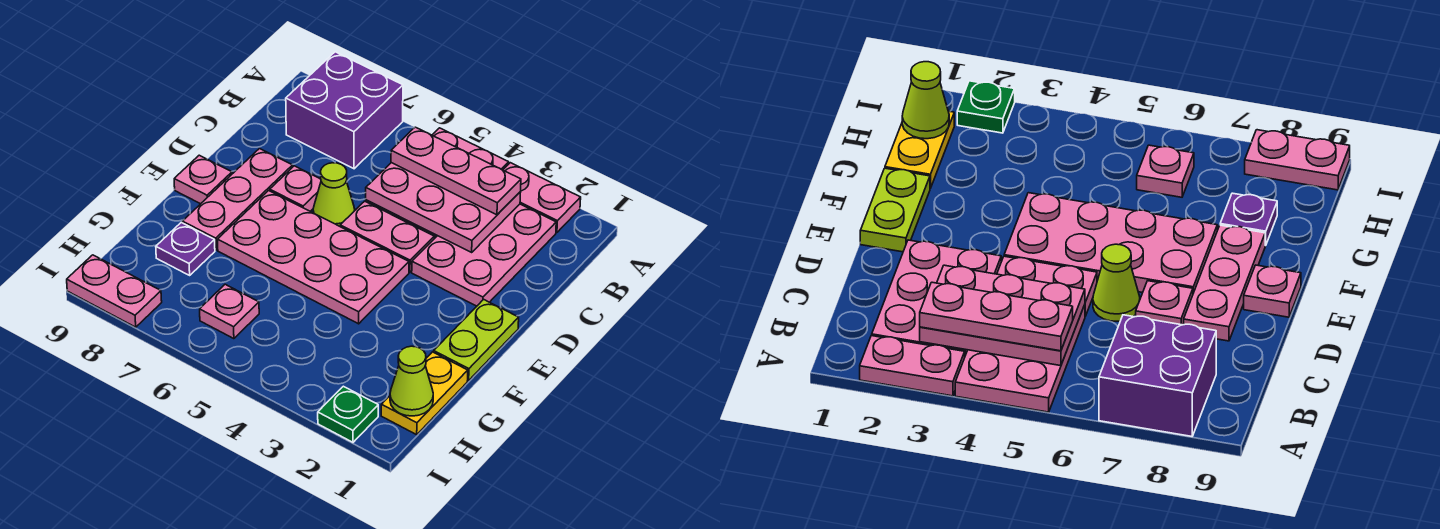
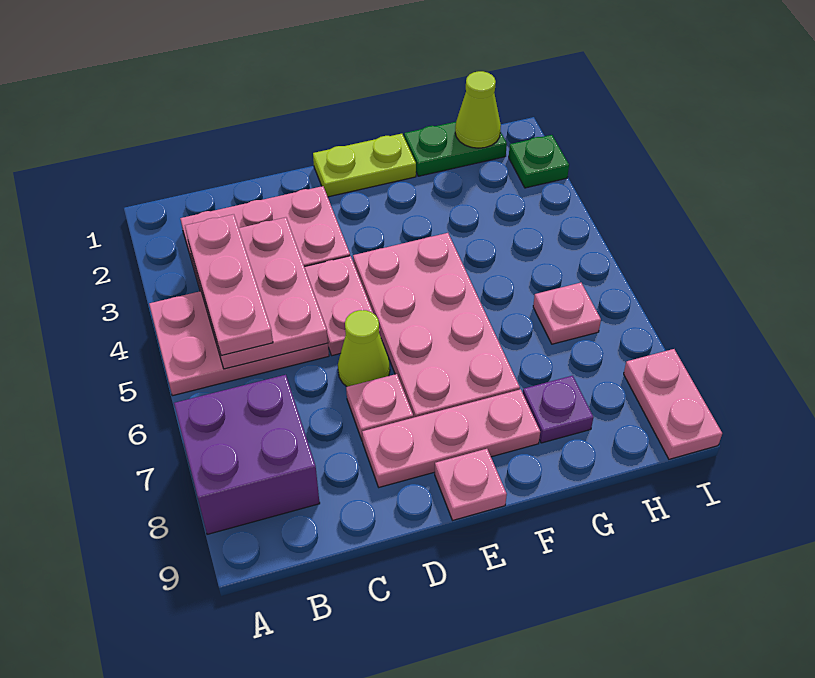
pink 1x2 plate [503,163,581,233] -> none
yellow 1x2 plate [381,352,468,435] -> green 1x2 plate [404,122,507,176]

